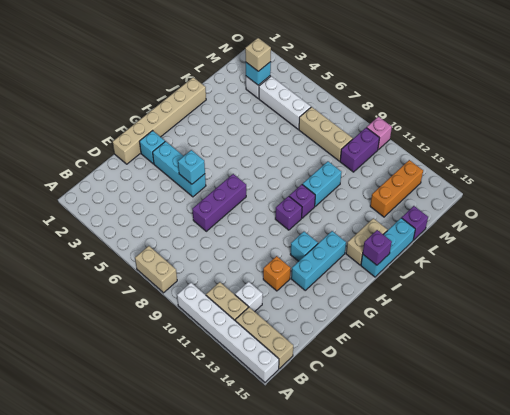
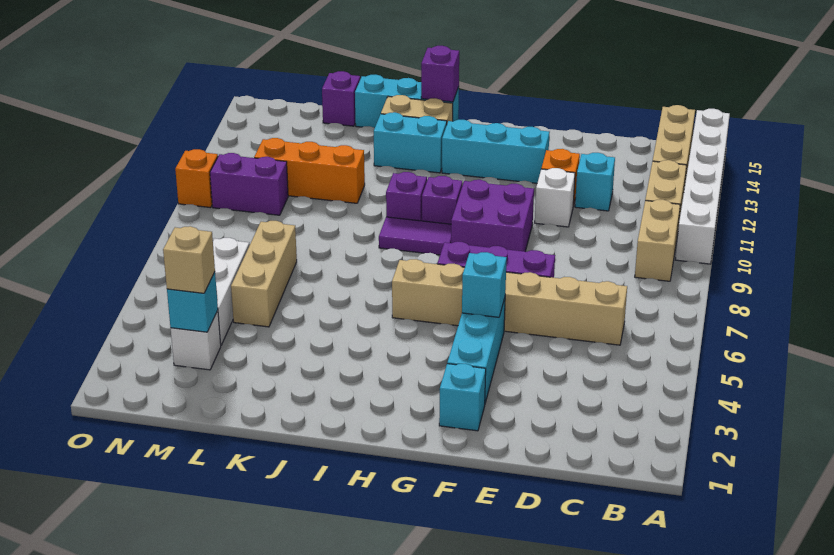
tan 1x2 brick [135,246,177,293] -> tan 1x2 brick moved to [635,200,680,281]
white 1x1 brick [235,282,263,312] -> white 1x1 brick moved to [535,168,575,227]
tan 1x6 brick [113,77,206,164] -> tan 1x6 brick moved to [392,259,627,345]
none -> purple 2x2 brick [451,180,534,252]
cyan 1x1 brick [290,232,318,261] -> cyan 1x1 brick moved to [575,153,615,211]
none -> purple 1x2 tile [379,217,451,255]
cyan 1x2 brick [302,161,341,206] -> cyan 1x2 brick moved to [374,112,447,173]
orange 1x3 brick [370,160,423,217] -> orange 1x3 brick moved to [254,138,365,203]
tan 1x3 brick [299,107,353,161] -> tan 1x3 brick moved to [231,221,297,327]
pink 1x1 brick [367,117,392,149] -> orange 1x1 brick [175,149,218,208]

